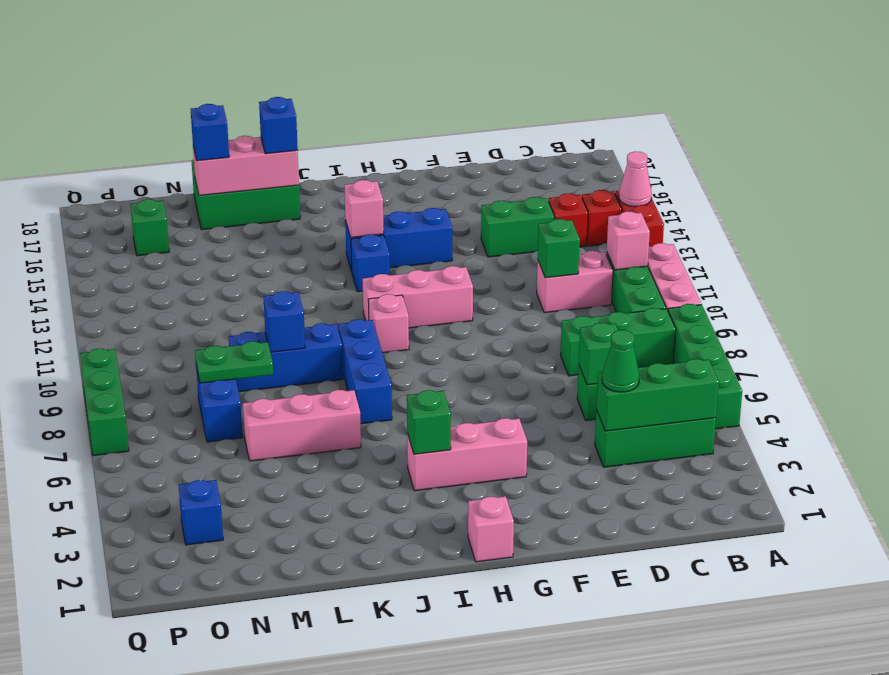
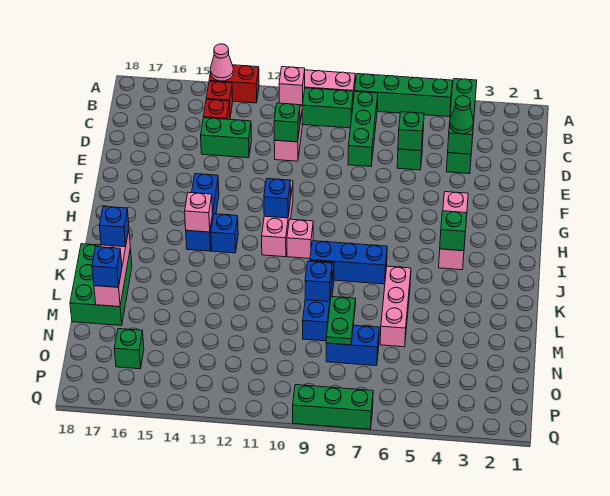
green 1x2 brick [481,197,554,257] -> green 1x2 brick turned to [201,118,252,158]
pink 1x1 brick [468,496,514,562] -> none
blue 1x1 brick [179,480,223,545] -> blue 1x1 brick moved to [264,179,291,218]

